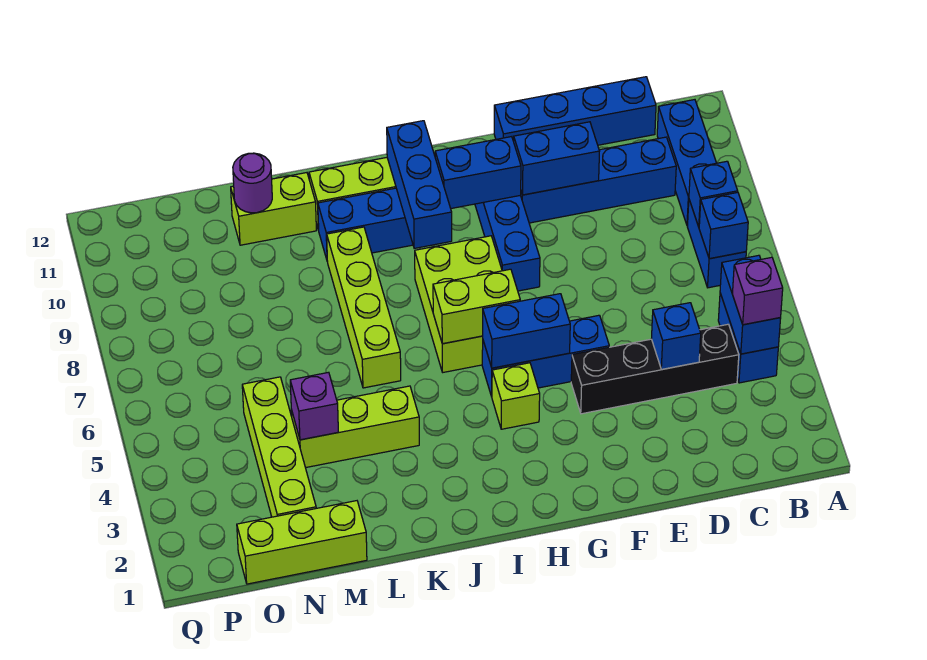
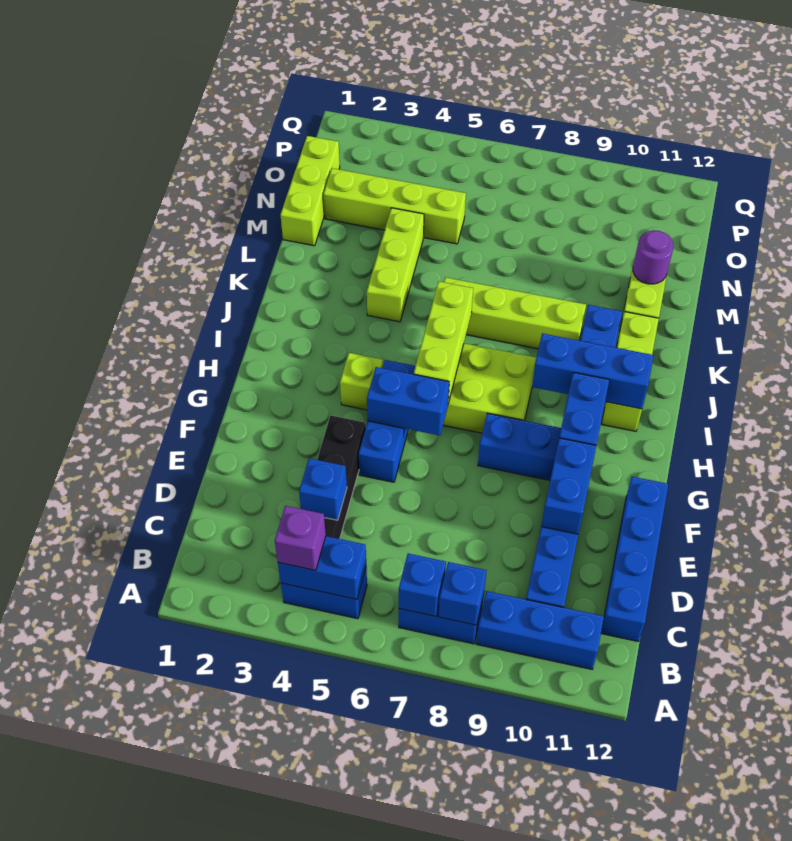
blue 1x2 brick [483,294,570,368] -> blue 1x2 brick turned to [367,367,449,436]
lime 1x2 brick [433,269,520,344] -> lime 1x3 brick [414,282,473,403]
purple 1x1 brick [290,372,338,440] -> none

